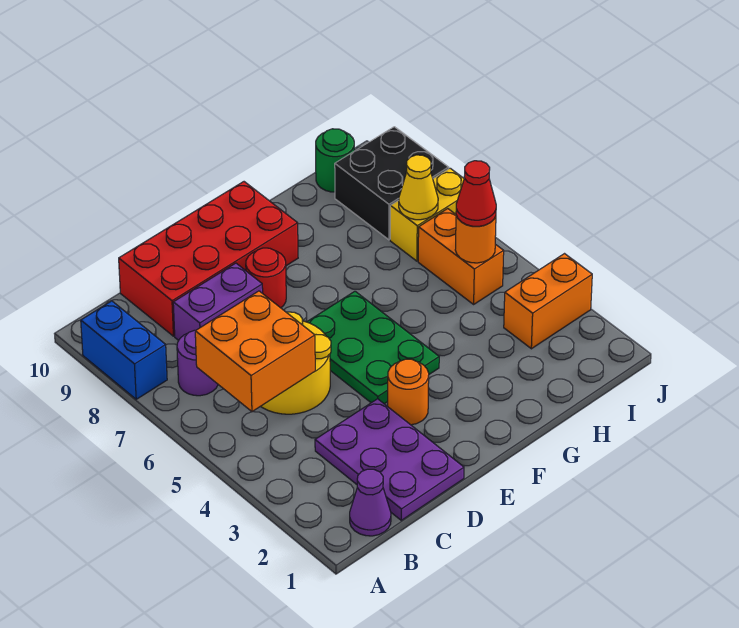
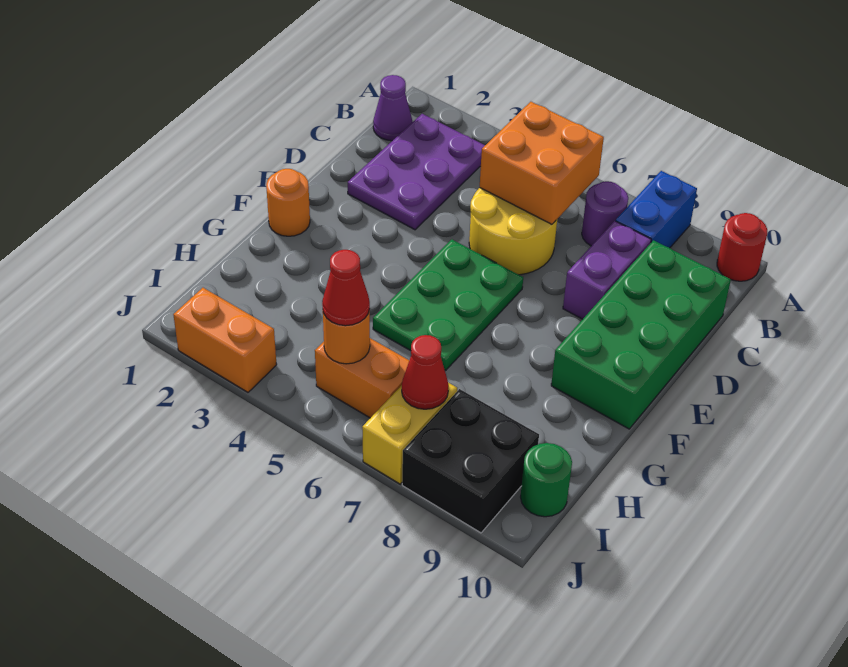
blue 1x2 brick [81,301,167,399] -> blue 1x2 brick turned to [616,171,697,248]
purple 2x3 plate [315,399,464,520] -> purple 2x3 plate turned to [348,114,485,230]
red 2x4 brick [119,182,298,336] -> green 2x4 brick [551,240,731,429]
orange 1x1 round brick [388,359,429,425] -> orange 1x1 round brick moved to [266,169,310,236]
green 2x3 plate [307,291,439,404] -> green 2x3 plate turned to [373,239,523,370]
red 1x1 round brick [246,248,286,308] -> red 1x1 round brick moved to [717,213,767,281]
orange 1x2 brick [504,254,592,349] -> orange 1x2 brick turned to [173,288,277,392]
yellow 1x1 cone [399,155,438,220] -> red 1x1 cone [402,335,449,409]

